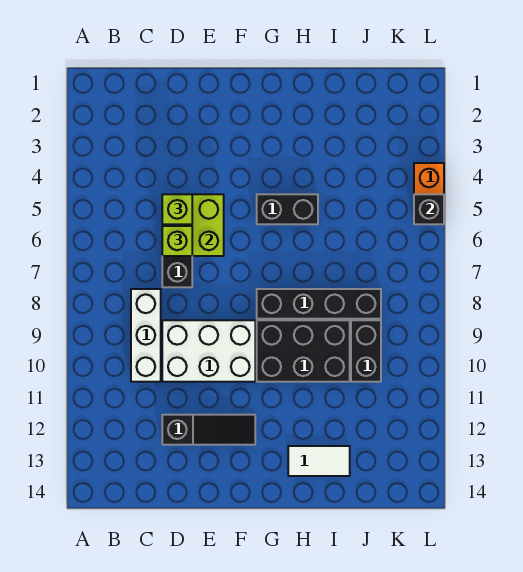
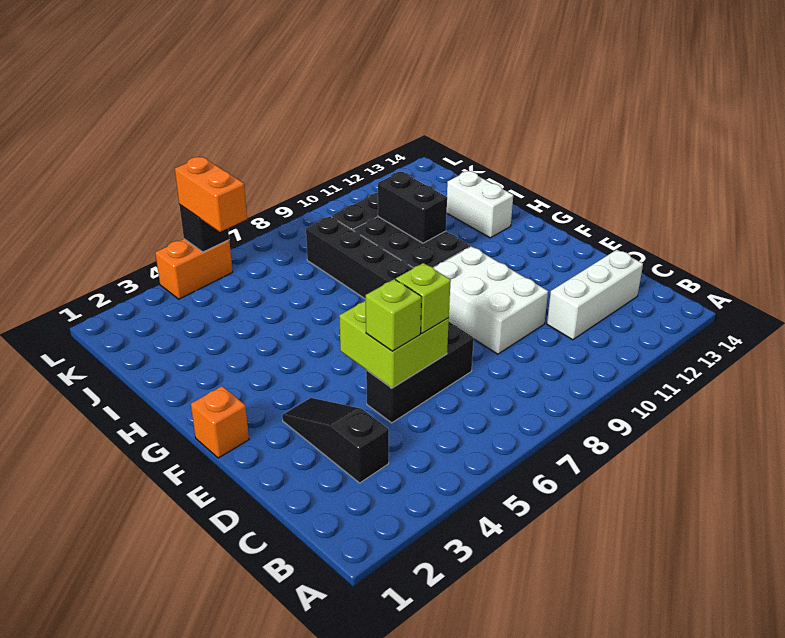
white 1x3 brick [131,289,161,382] -> white 1x3 brick moved to [547,250,643,340]
black 1x3 slope [162,415,255,445] -> black 1x3 slope moved to [282,398,389,483]
none -> orange 1x1 brick [191,386,249,458]
black 1x2 brick [257,194,318,224] -> black 1x2 brick moved to [378,172,447,243]
white 1x2 tile [288,446,350,476] -> white 1x2 brick [447,171,513,238]
none -> orange 1x2 brick [175,157,247,232]

